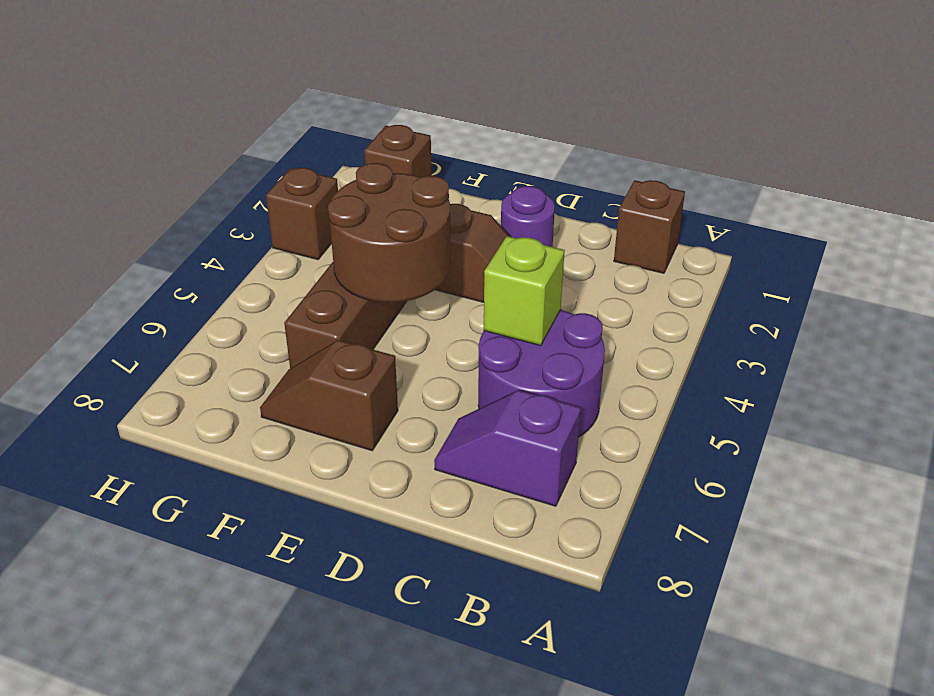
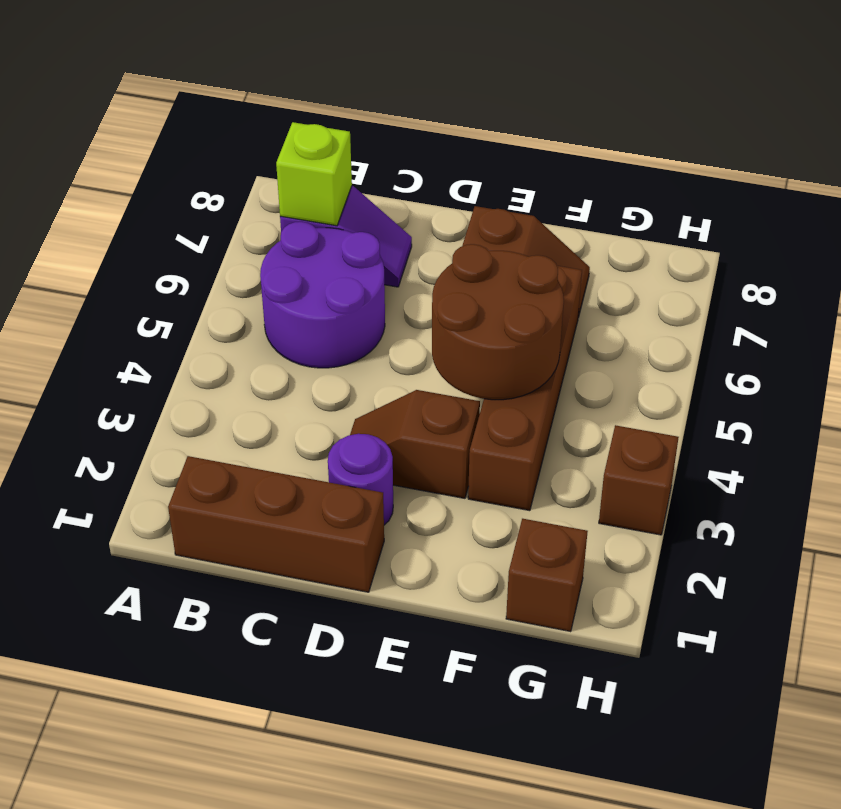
brown 1x1 brick [614,180,685,273] -> brown 1x3 brick [168,456,384,592]
lime 1x1 brick [484,236,565,346] -> lime 1x1 brick moved to [276,122,352,226]

